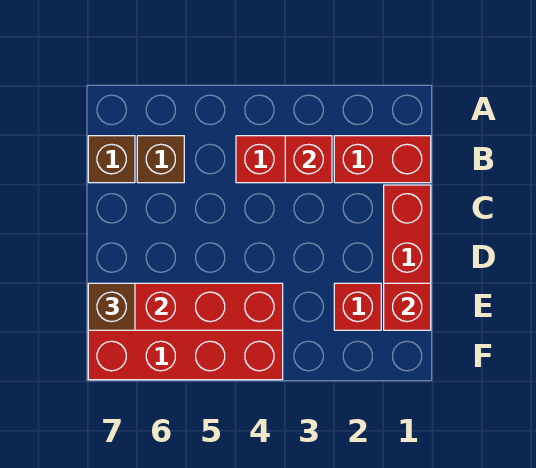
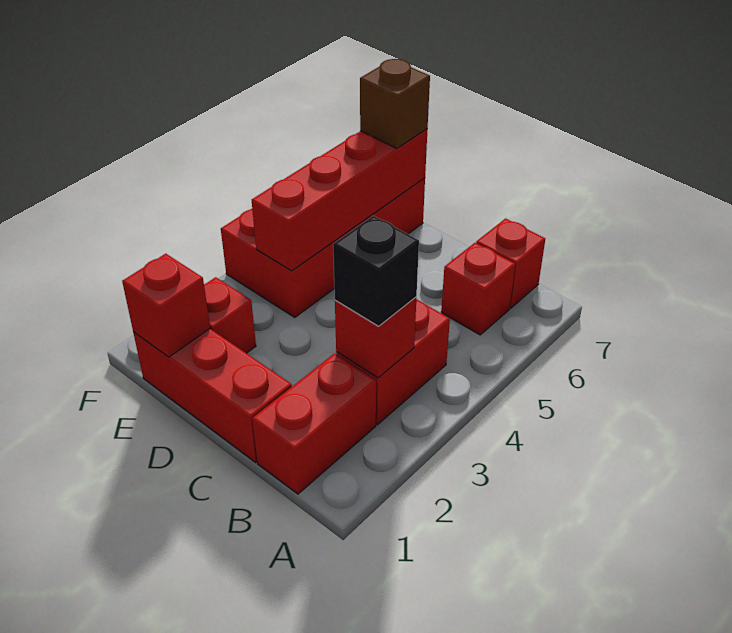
none -> black 1x1 brick [333,216,419,326]
brown 1x1 brick [137,136,184,183] -> red 1x1 brick [441,243,515,335]
brown 1x1 brick [88,136,135,183] -> red 1x1 brick [476,219,545,308]

